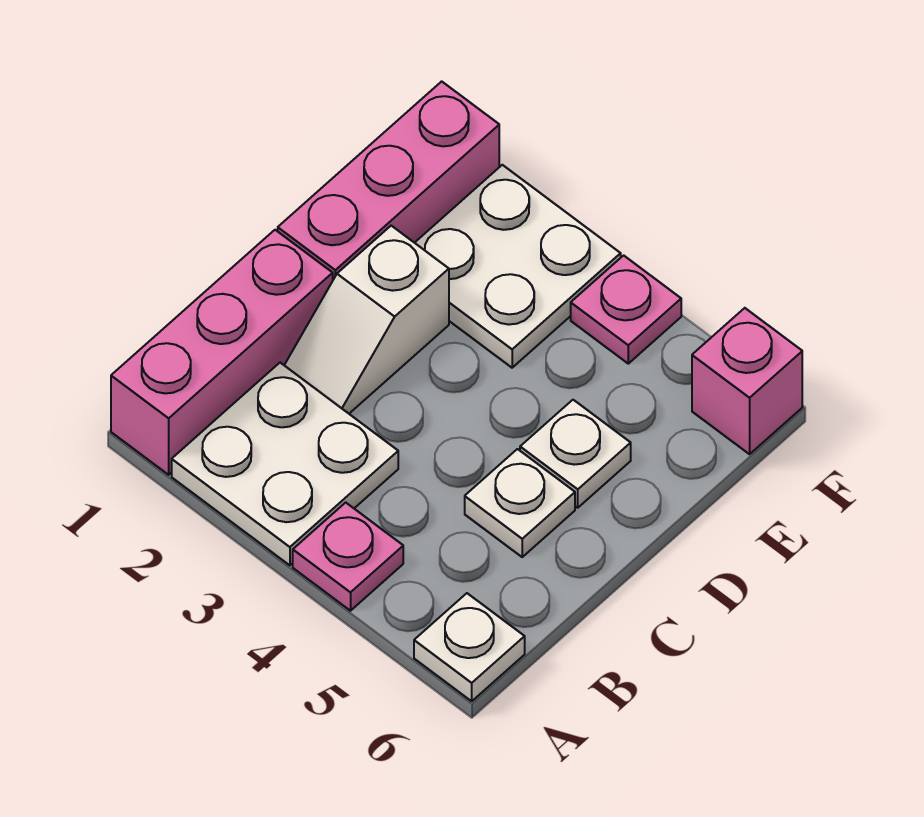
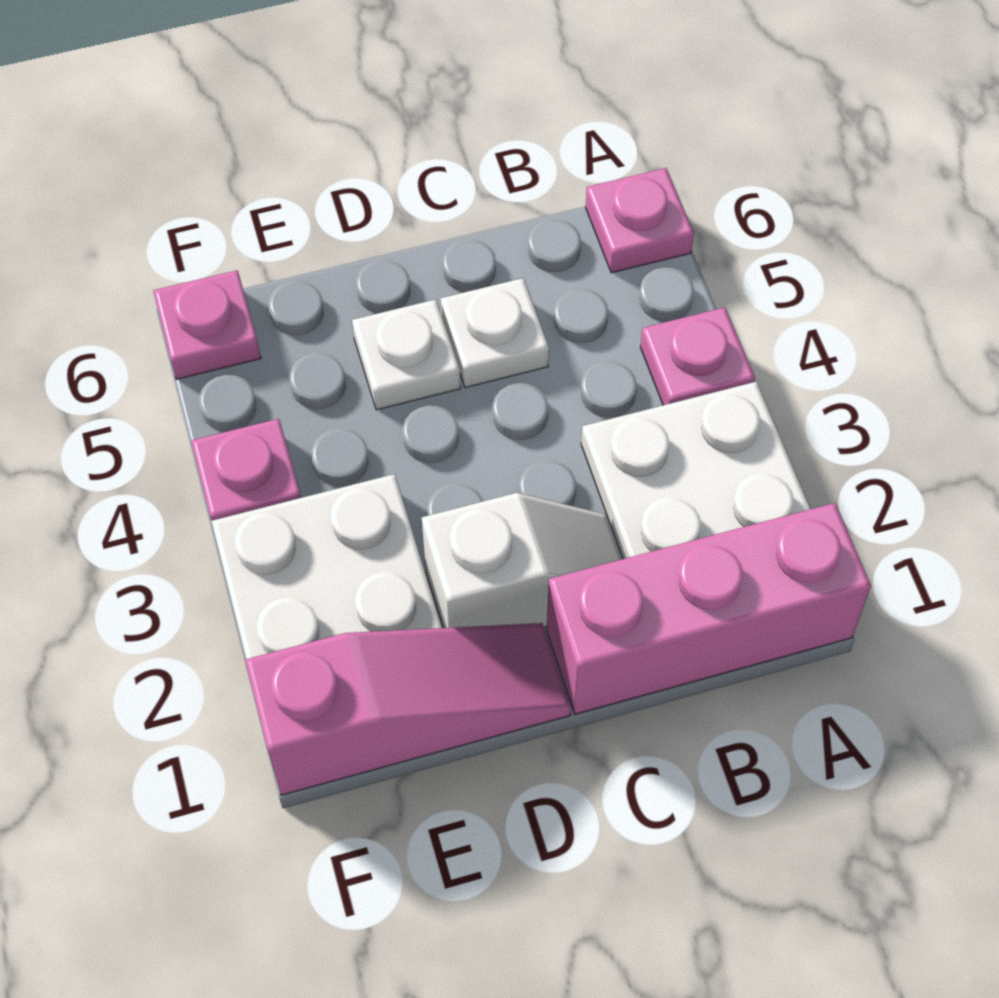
white 1x1 plate [414,593,525,701] -> pink 1x1 plate [586,168,694,273]
pink 1x3 brick [278,81,499,280] -> pink 1x3 slope [245,623,571,795]
pink 1x1 brick [692,308,802,454] -> pink 1x1 plate [153,270,261,379]

